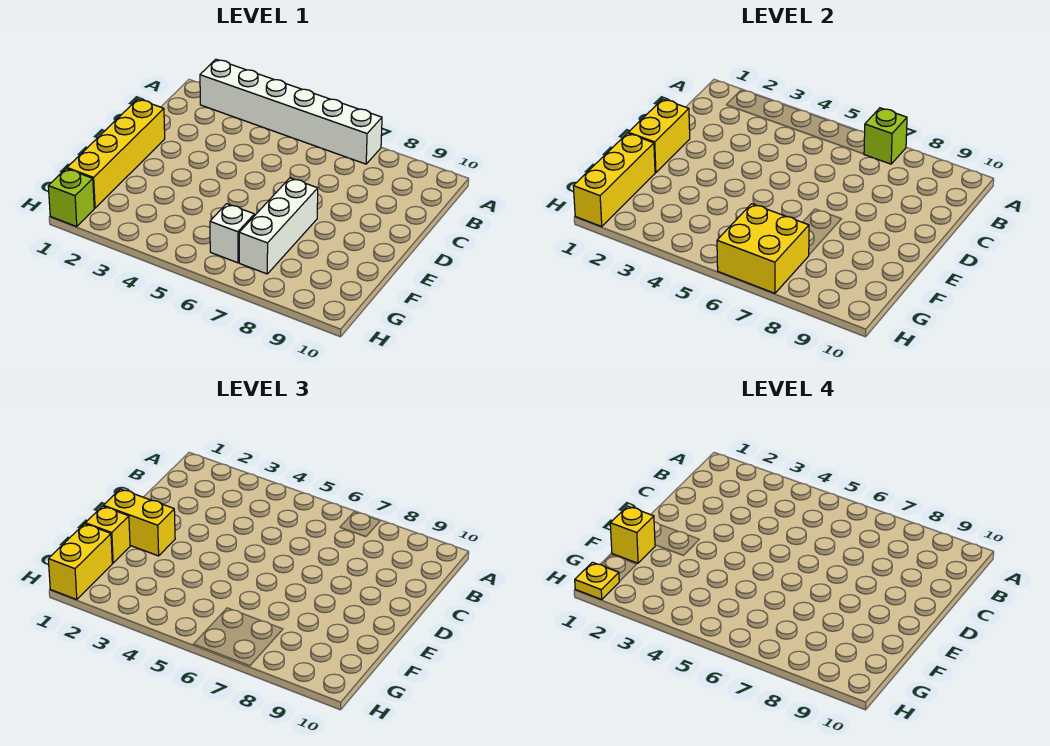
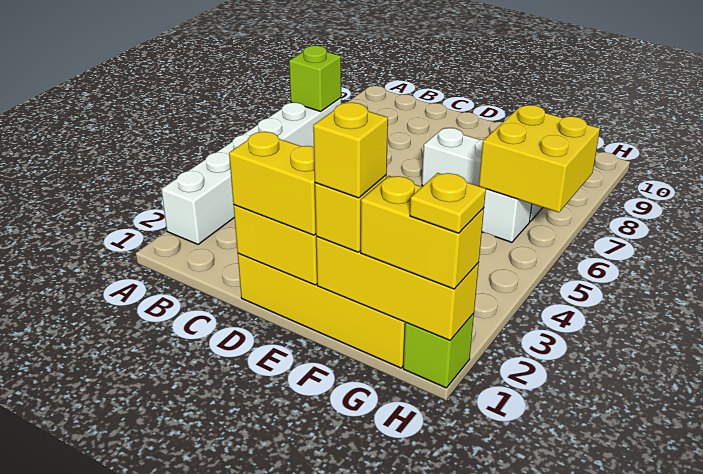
yellow 1x2 brick [103,489,175,556] -> yellow 1x2 brick turned to [229,132,316,235]

